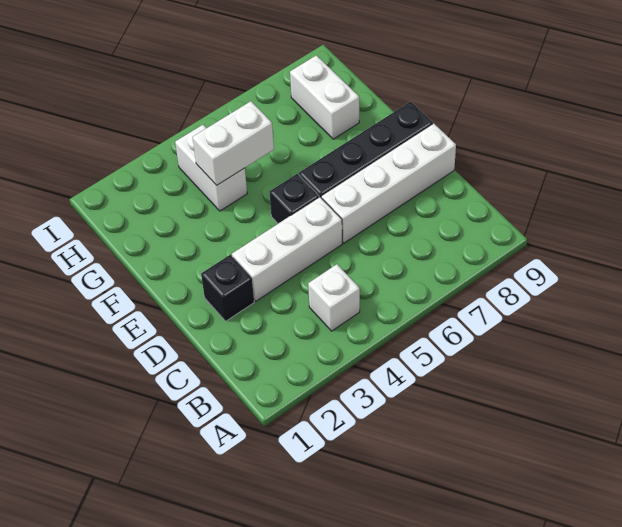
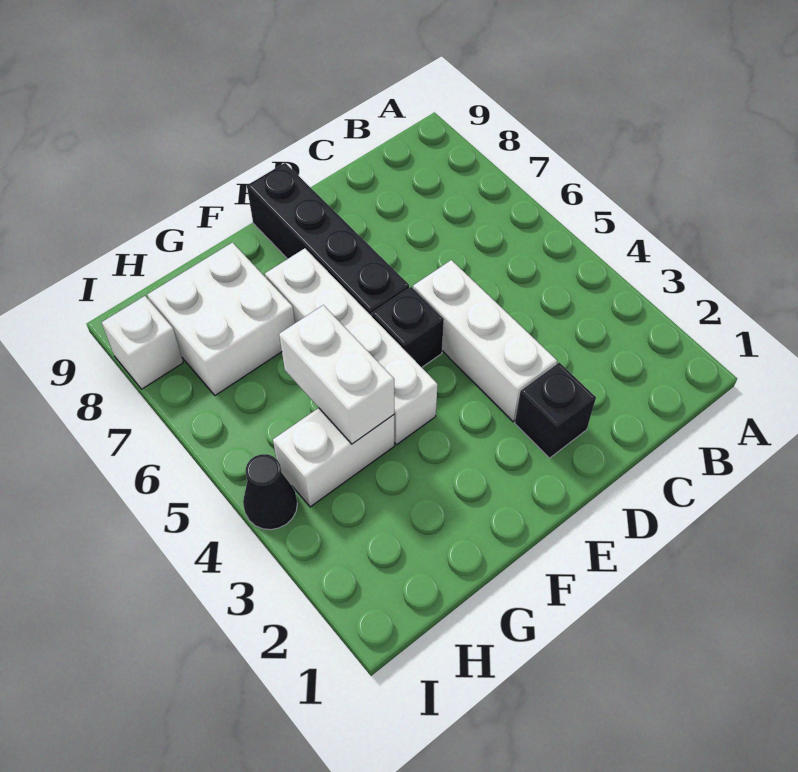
white 1x1 brick [308,264,360,331] -> white 1x1 brick moved to [102,296,183,389]
white 1x4 brick [321,123,456,243] -> white 1x4 brick moved to [265,248,438,445]
white 1x2 brick [290,55,359,139] -> white 2x2 brick [147,243,295,395]
none -> black 1x1 cone [243,454,297,530]

